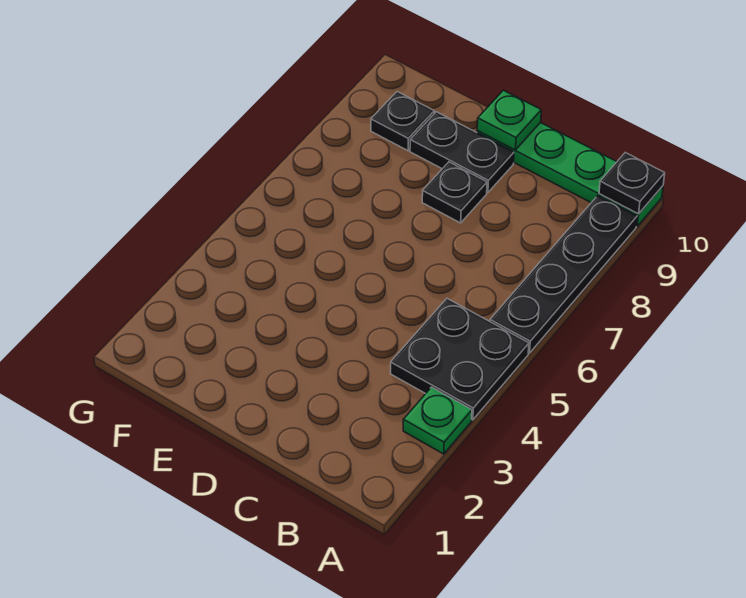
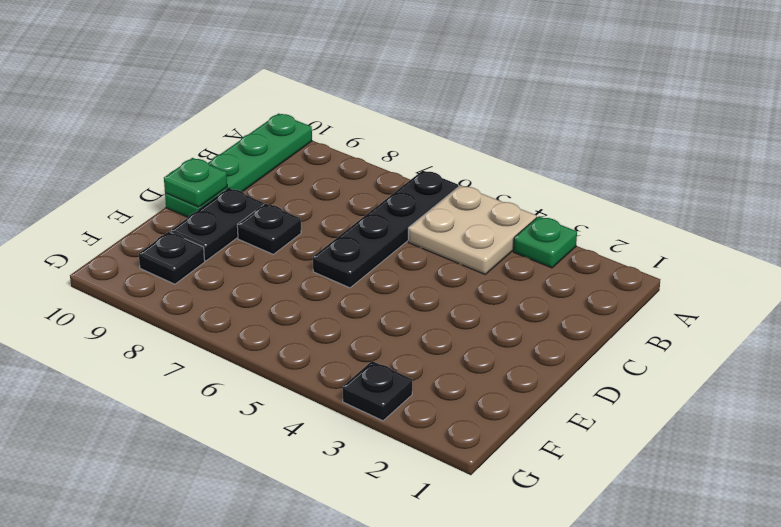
black 2x2 plate [391,299,529,420] -> tan 2x2 plate [408,185,537,274]
black 1x4 plate [490,196,637,353] -> black 1x4 plate turned to [313,170,459,288]
black 1x1 plate [599,153,665,214] -> black 1x1 plate moved to [343,361,412,421]

